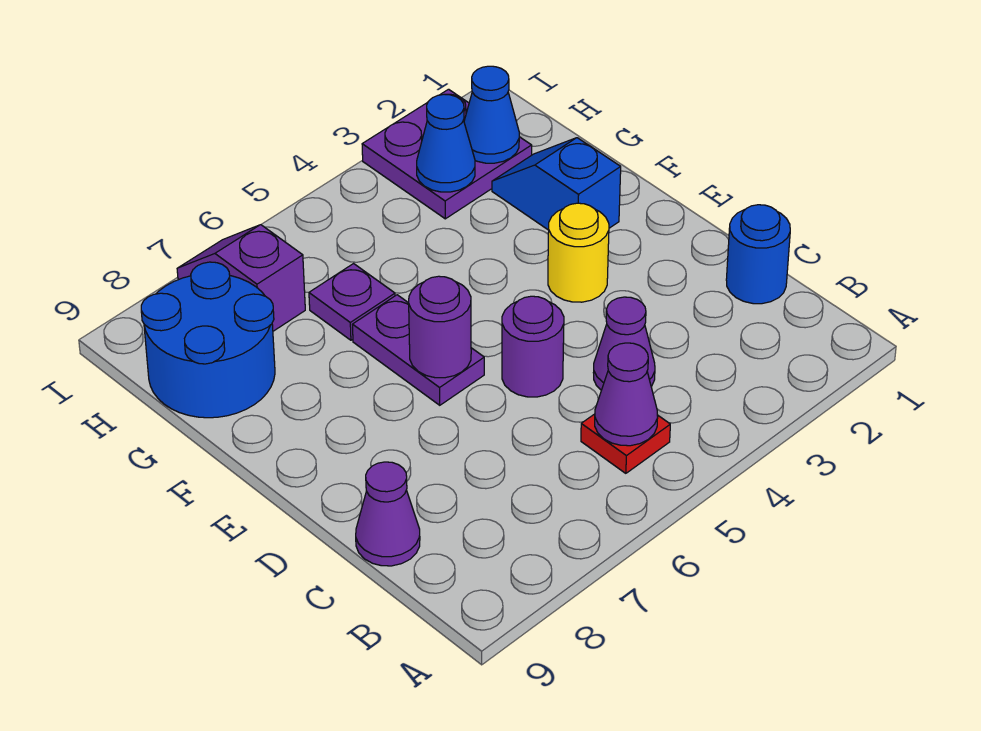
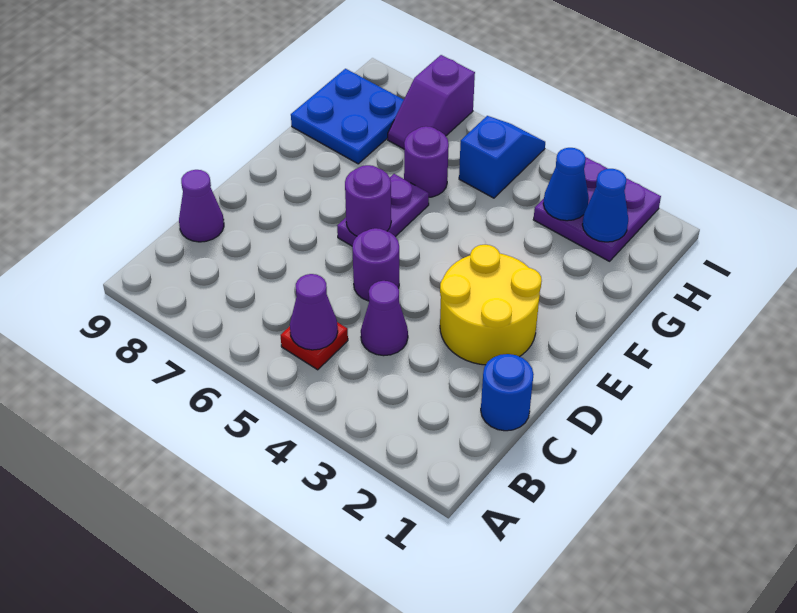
yellow 1x1 round brick [548,203,609,302] -> yellow 2x2 round brick [440,245,542,365]
blue 1x2 slope [492,138,621,230] -> blue 1x2 slope moved to [459,116,545,198]
purple 1x1 plate [309,264,395,340] -> purple 1x1 round brick [404,126,449,197]
blue 2x2 round brick [141,262,275,418] -> blue 2x2 plate [291,69,404,164]
purple 1x2 slope [177,225,305,331] -> purple 1x2 slope turned to [388,55,475,149]

